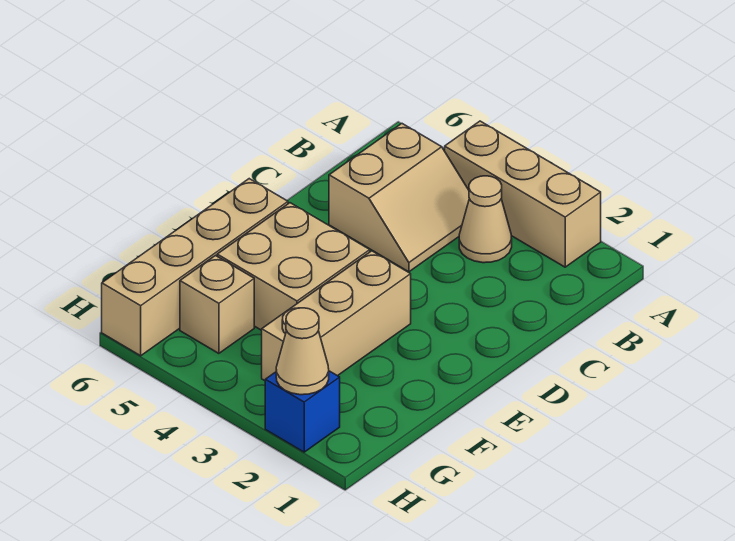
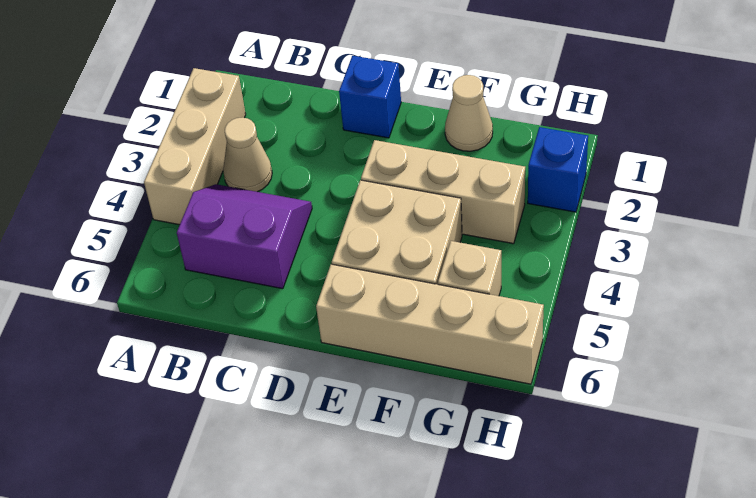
tan 2x2 slope [329,124,469,272] -> purple 2x2 slope [177,184,312,289]
none -> blue 1x1 brick [339,56,401,138]
tan 1x1 cone [276,308,329,395] -> tan 1x1 cone moved to [445,75,493,151]

